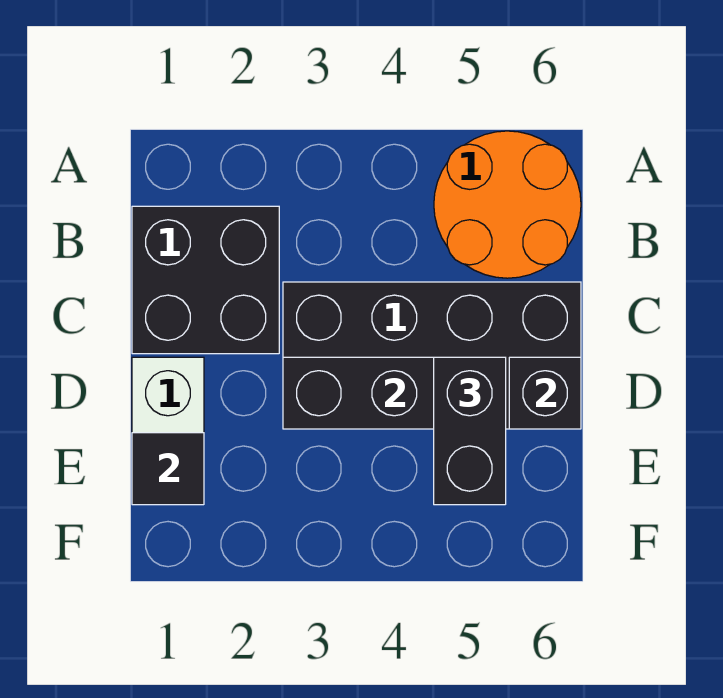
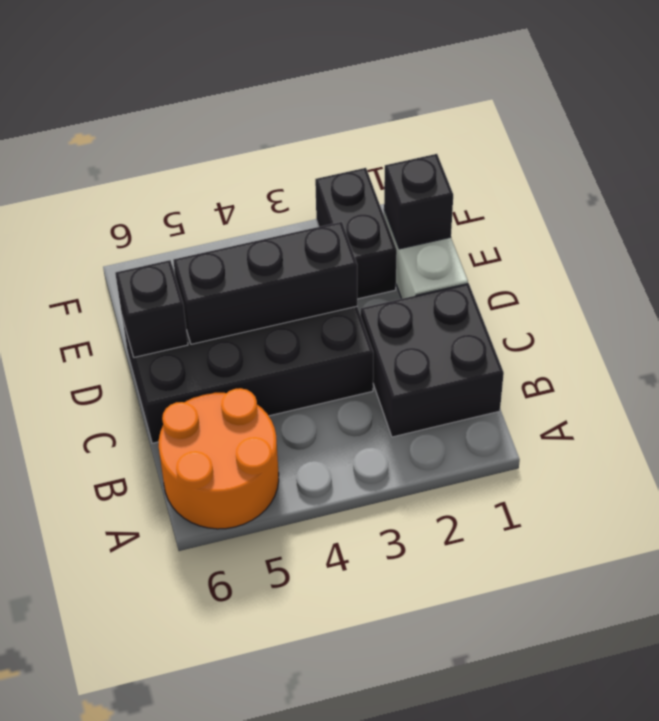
black 1x2 brick [434,357,506,505] -> black 1x2 brick moved to [315,168,397,299]
black 1x1 tile [132,433,204,505] -> black 1x1 brick [384,154,453,249]

